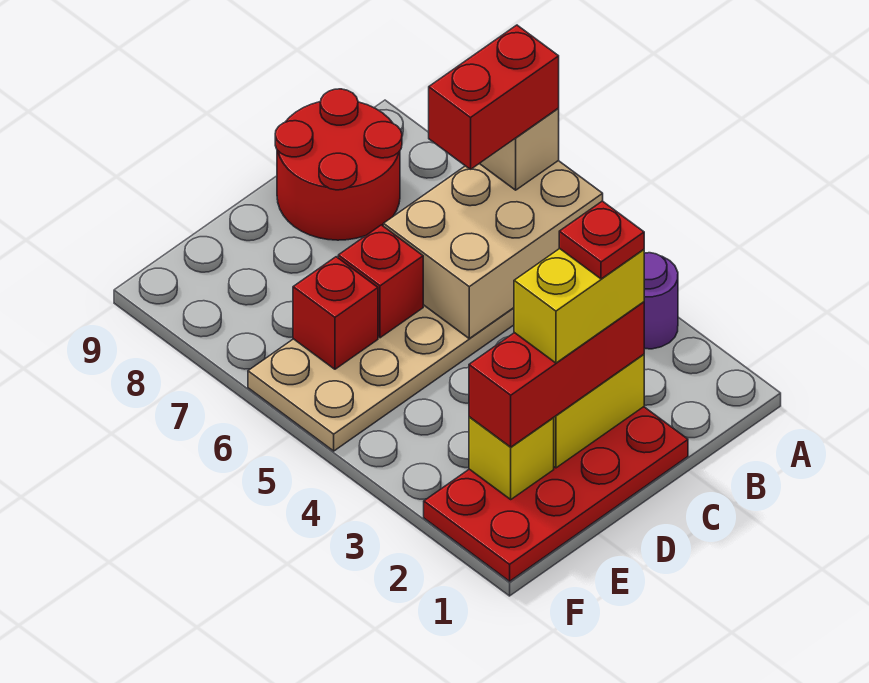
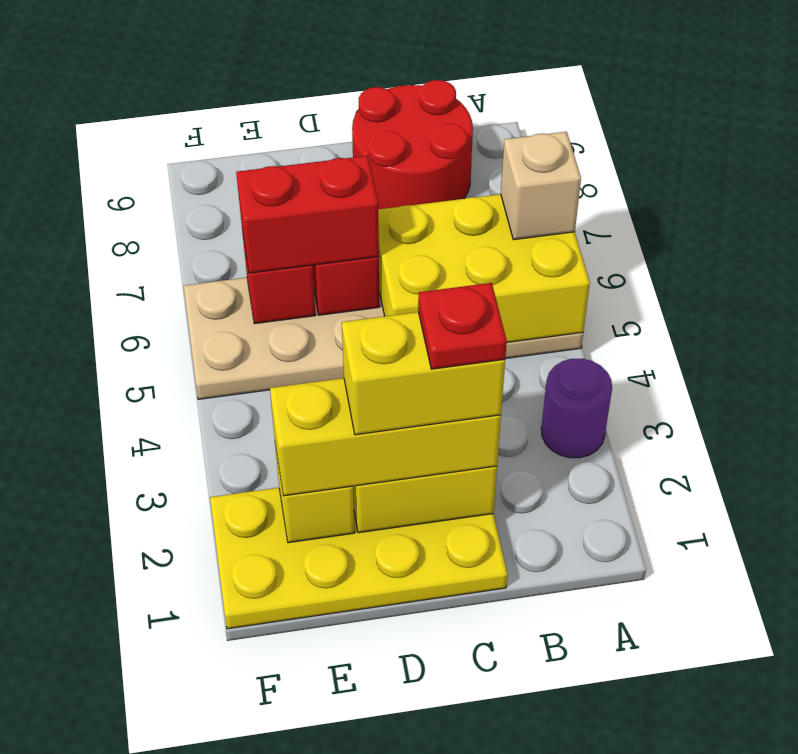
tan 2x3 brick [383,161,603,338] -> yellow 2x3 brick [378,194,590,342]
red 1x2 brick [429,25,559,169] -> red 1x2 brick moved to [236,156,379,273]
red 2x4 plate [424,407,688,581] -> yellow 2x4 plate [210,488,508,629]
red 1x3 brick [469,302,644,447] -> yellow 1x3 brick [270,378,501,496]

